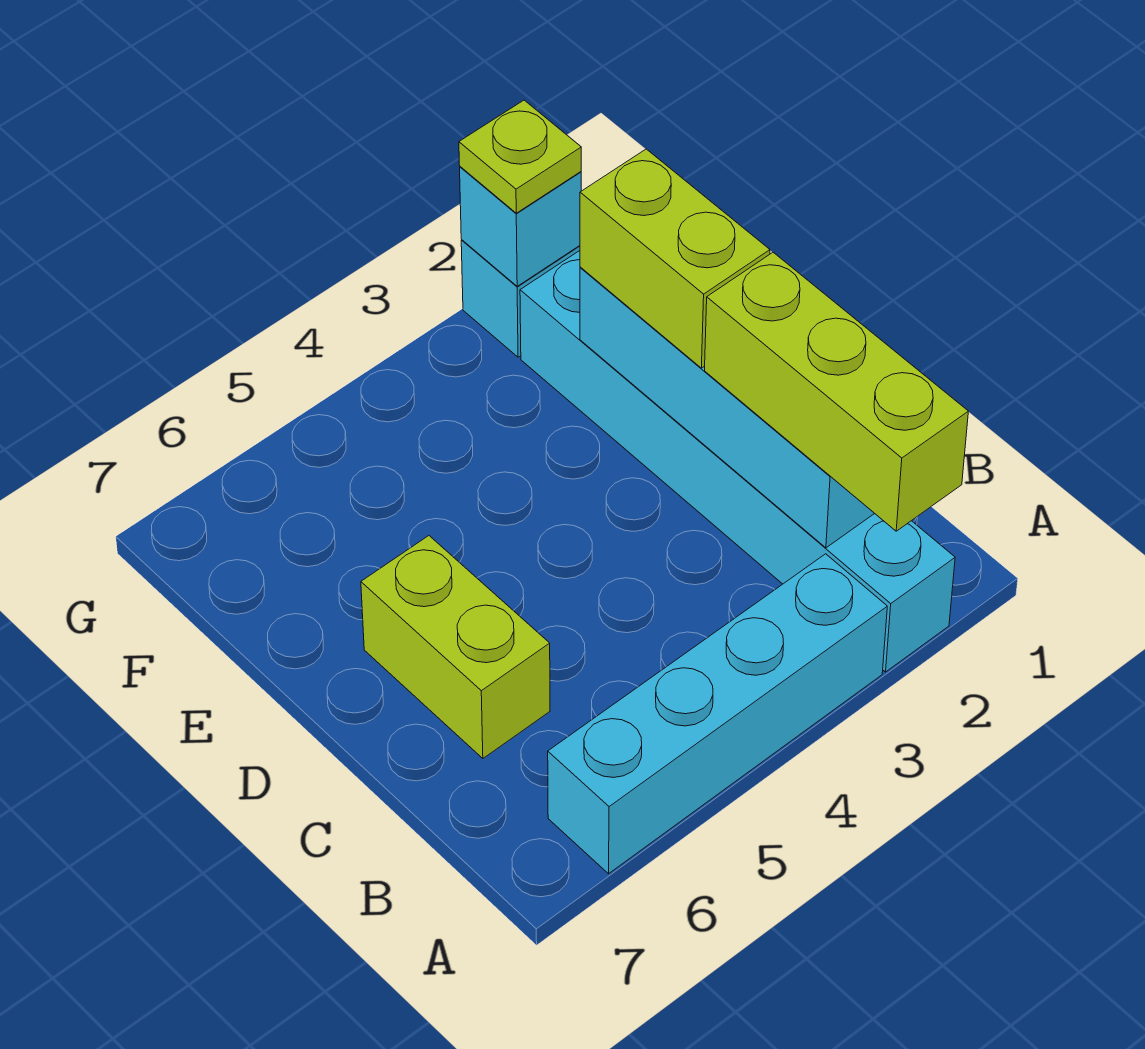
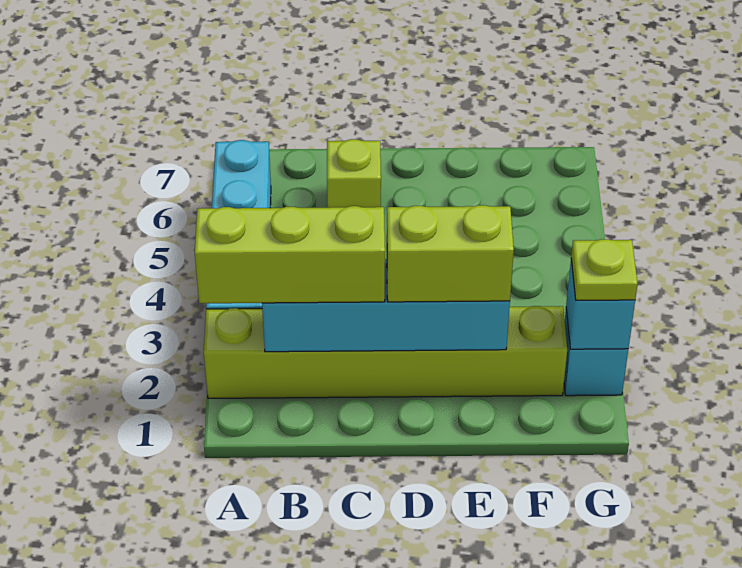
cyan 1x6 brick [520,251,955,672] -> lime 1x6 brick [204,306,567,398]
lime 1x2 brick [361,536,550,758] -> lime 1x1 brick [327,139,381,208]

